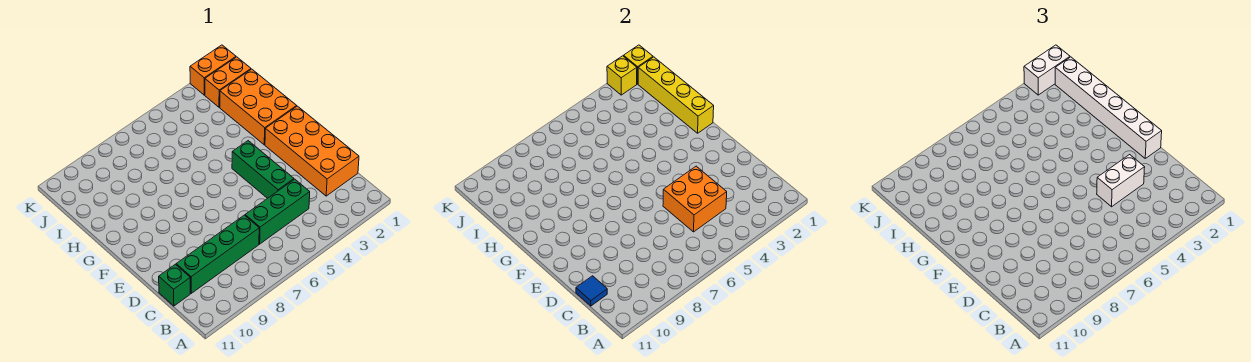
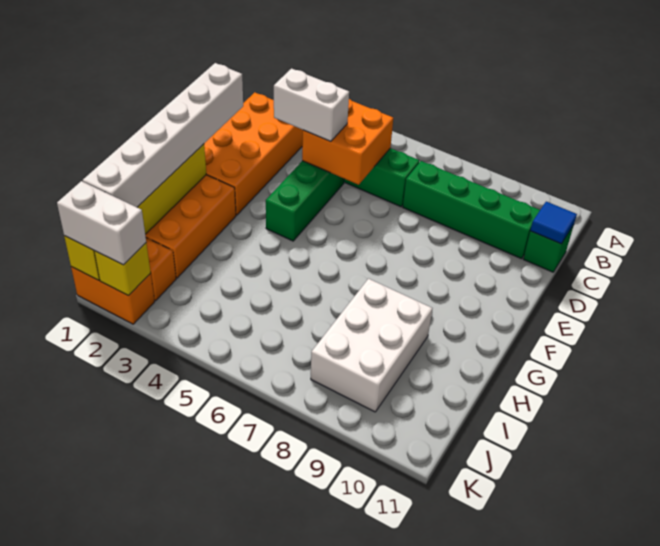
none -> white 2x3 brick [311,279,432,412]

